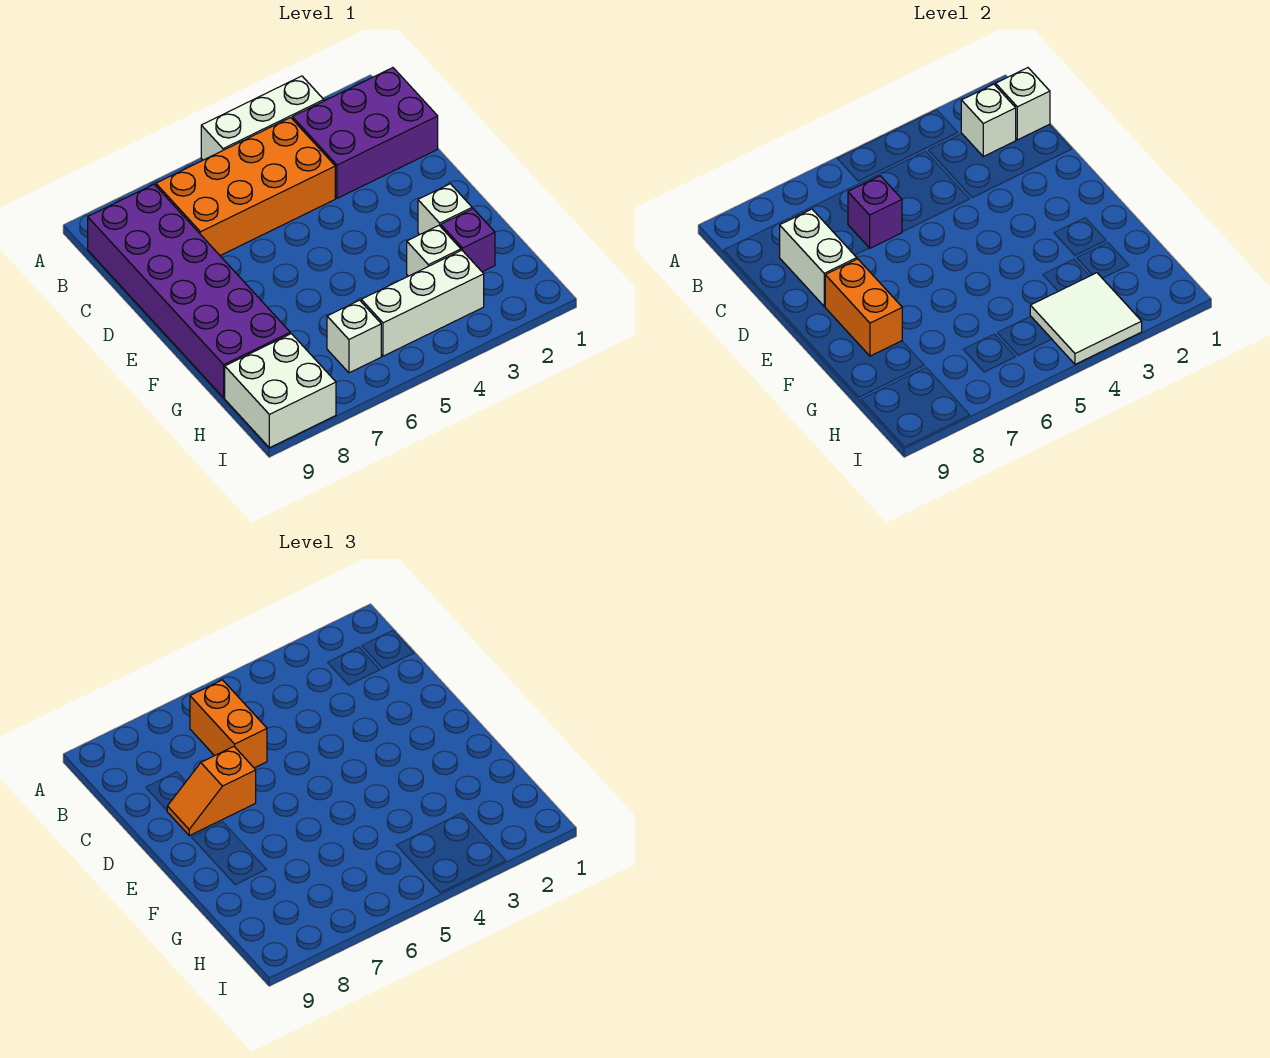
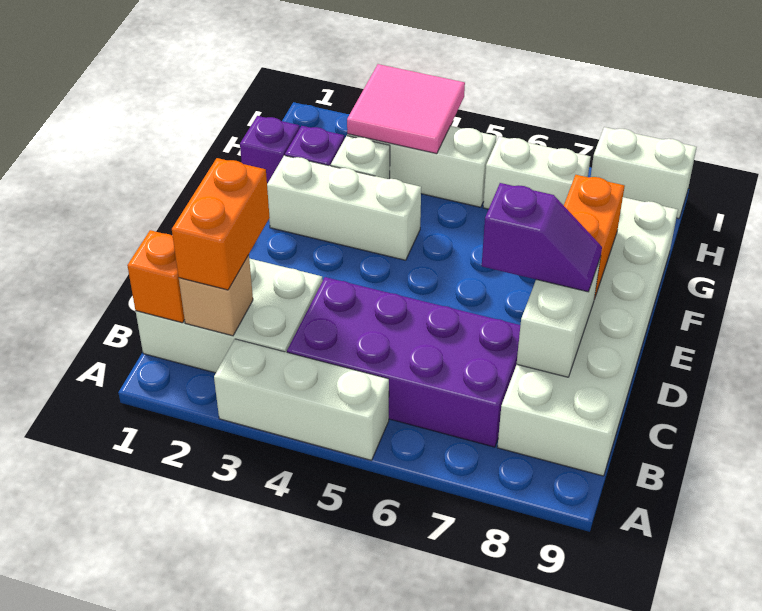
purple 2x3 brick [292,68,438,198] -> white 2x3 brick [136,258,323,373]
white 1x1 brick [996,68,1050,140] -> orange 1x1 brick [127,230,185,323]
white 1x1 brick [961,84,1016,156] -> tan 1x1 brick [179,255,253,336]
orange 2x4 brick [156,118,335,256] -> purple 2x4 brick [287,277,520,447]
orange 1x2 brick [190,680,267,768] -> orange 1x2 brick moved to [172,158,270,290]
purple 2x6 brick [88,184,290,398] -> white 2x6 brick [497,197,678,476]
purple 1x1 brick [848,176,902,248] -> purple 1x1 brick moved to [240,116,300,184]
orange 1x2 slope [167,747,256,836] -> purple 1x2 slope [482,183,602,292]
white 1x1 brick [418,184,472,235] -> white 1x3 brick [267,155,421,260]
white 2x2 tile [1030,273,1142,364] -> pink 2x2 tile [347,64,465,154]
white 1x1 brick [327,300,381,373] -> white 1x2 brick [483,136,590,209]
white 2x2 brick [225,334,336,448] -> white 1x2 brick [591,127,697,219]

